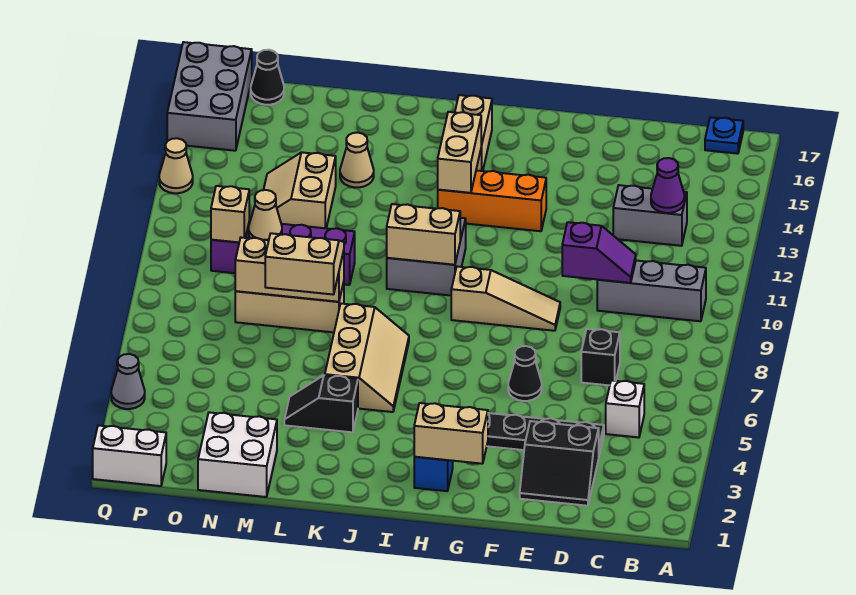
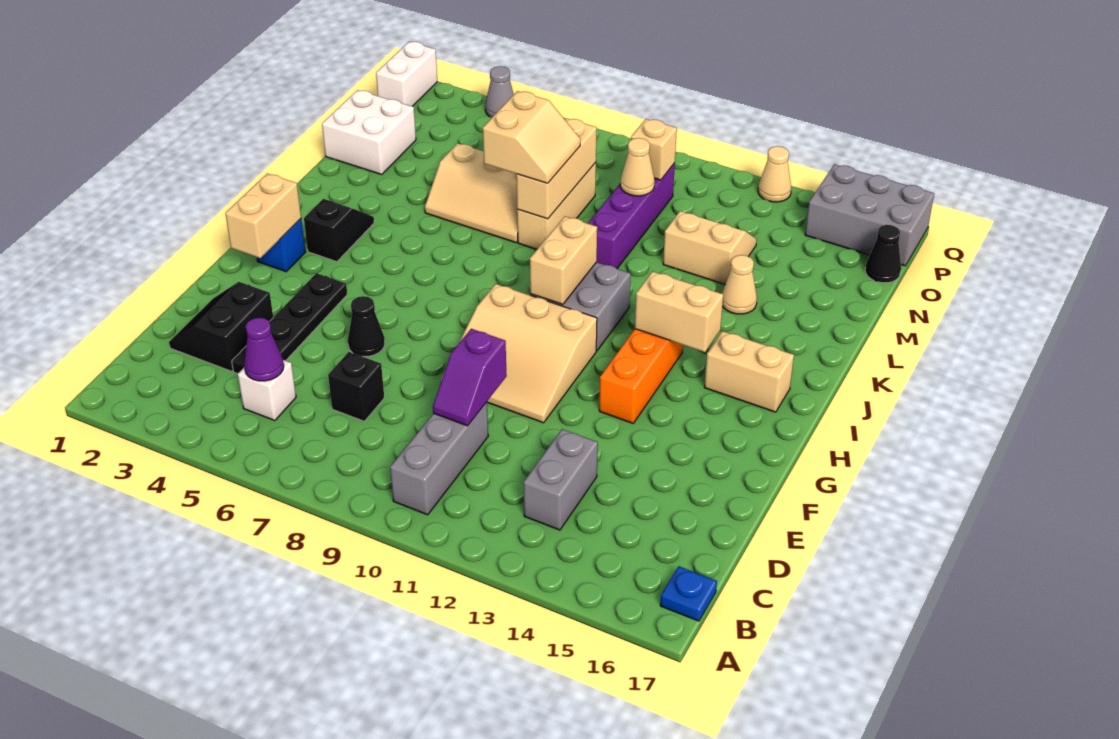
purple 1x1 cone [651,158,684,213] -> purple 1x1 cone moved to [244,318,284,381]
tan 1x3 slope [451,267,560,331] -> tan 3x3 slope [441,284,597,423]
tan 2x3 slope [325,304,409,412] -> tan 2x3 slope moved to [425,143,518,243]
black 1x2 slope [284,375,358,432] -> black 1x2 slope moved to [304,199,374,262]

